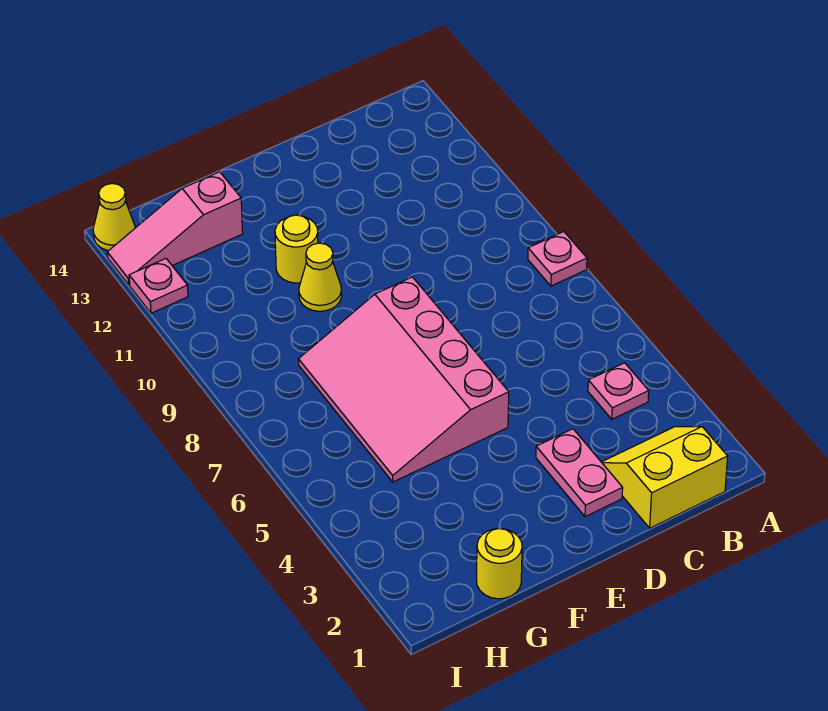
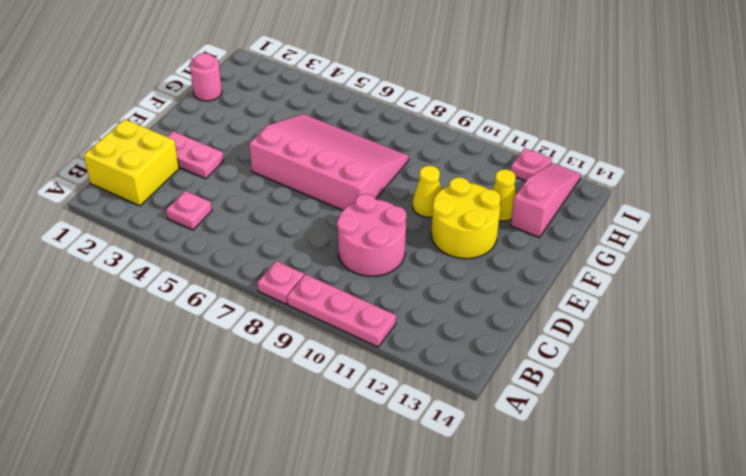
none -> pink 1x3 plate [287,274,396,347]
yellow 2x2 slope [602,427,728,528] -> yellow 2x2 brick [84,119,179,206]
none -> pink 2x2 round brick [337,194,406,276]
yellow 1x1 round brick [275,215,318,283] -> yellow 2x2 round brick [431,177,501,259]
yellow 1x1 round brick [477,529,522,599] -> pink 1x1 round brick [190,53,222,101]
yellow 1x1 cone [93,183,135,251] -> yellow 1x1 cone moved to [492,169,516,221]

